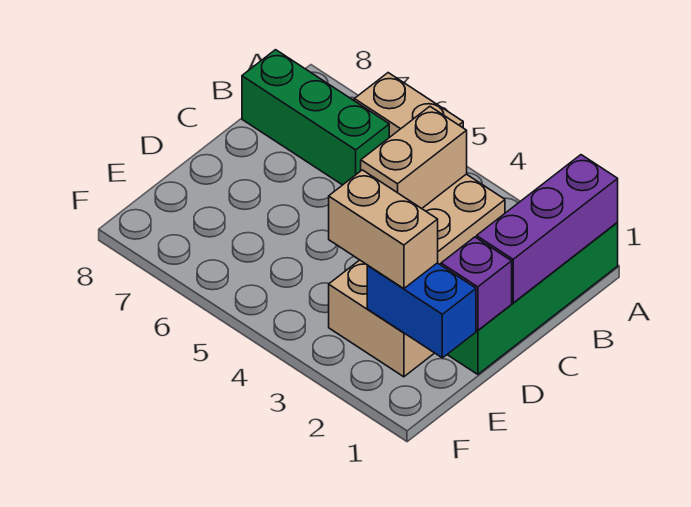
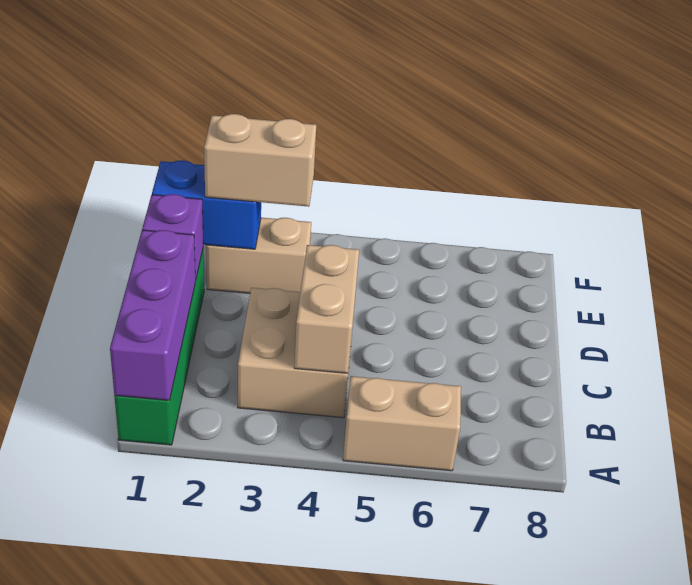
green 1x3 brick [242,50,389,185] -> none

